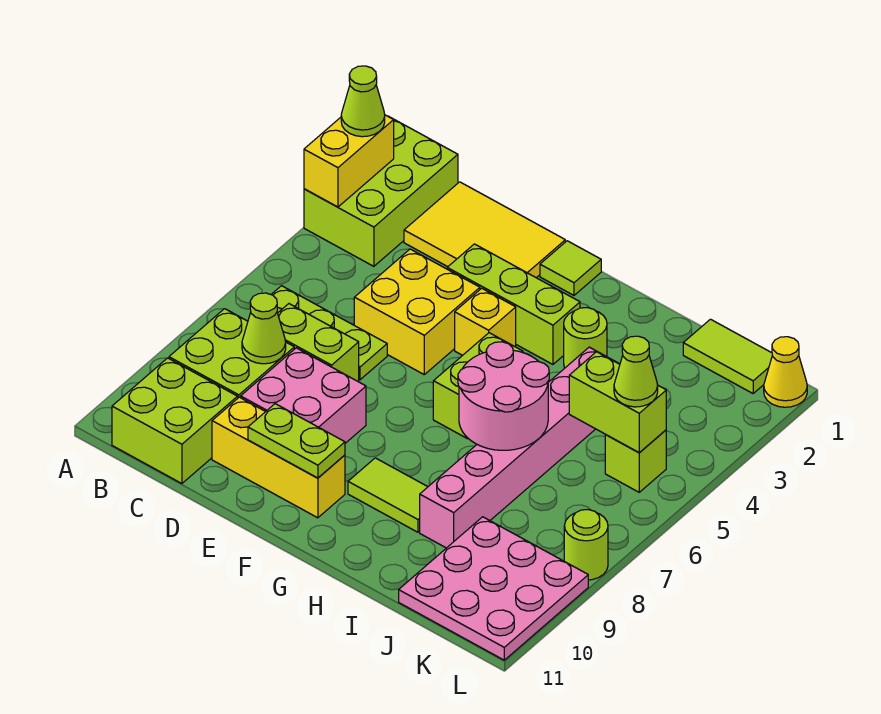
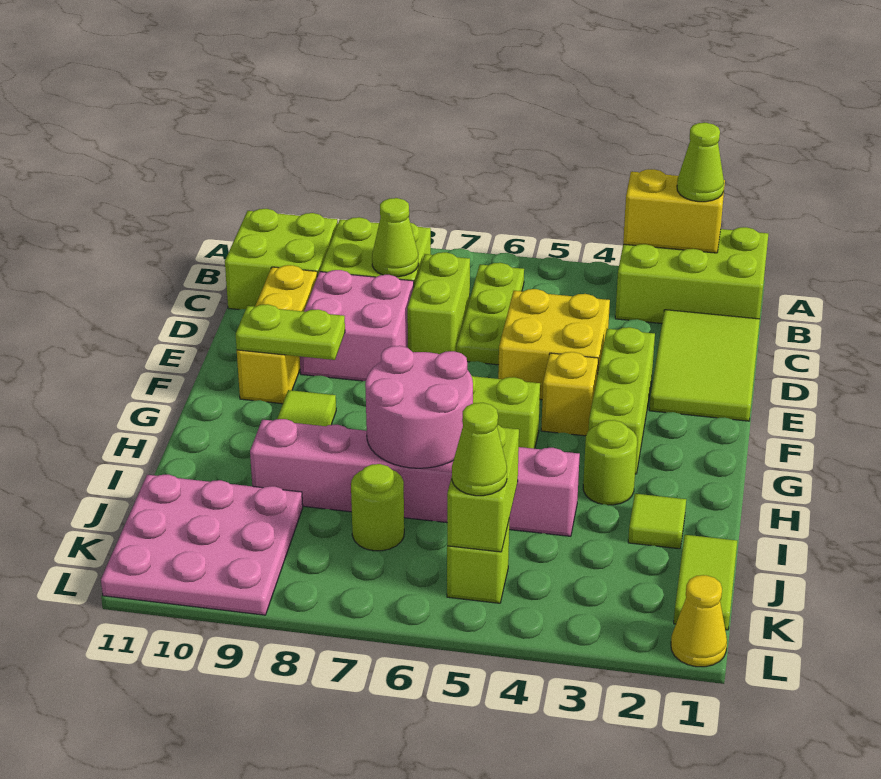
yellow 2x3 tile [404,182,565,278] -> lime 2x3 tile [649,310,760,421]
lime 1x2 plate [248,404,345,478] -> lime 1x2 plate turned to [236,304,345,360]
lime 1x1 tile [540,241,601,295] -> lime 1x1 tile moved to [628,494,686,549]
lime 1x1 round brick [564,510,608,580] -> lime 1x1 round brick moved to [351,464,404,551]

